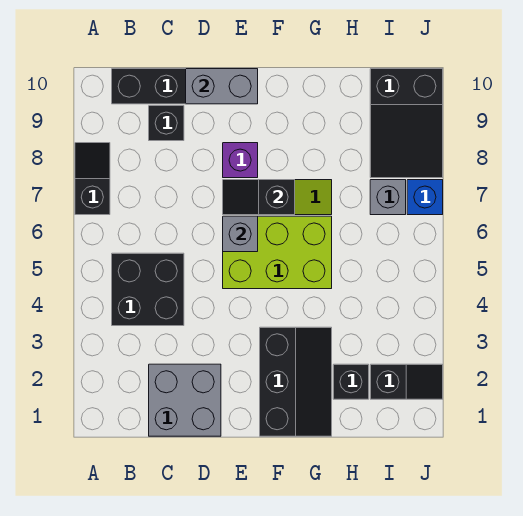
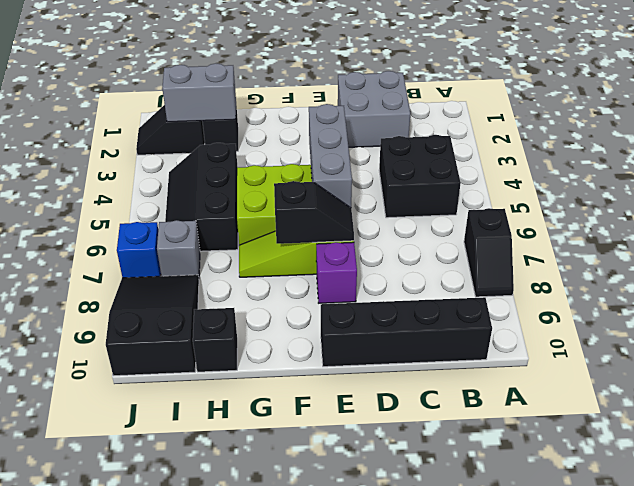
black 1x1 brick [149,106,184,141] -> black 1x1 brick moved to [193,308,237,372]
grey 1x2 brick [186,69,258,104] -> grey 1x2 brick moved to [162,63,236,122]
grey 1x1 brick [223,216,258,252] -> grey 1x3 brick [309,104,352,208]
black 2x3 slope [260,327,332,436] -> black 2x3 slope moved to [165,143,238,251]

